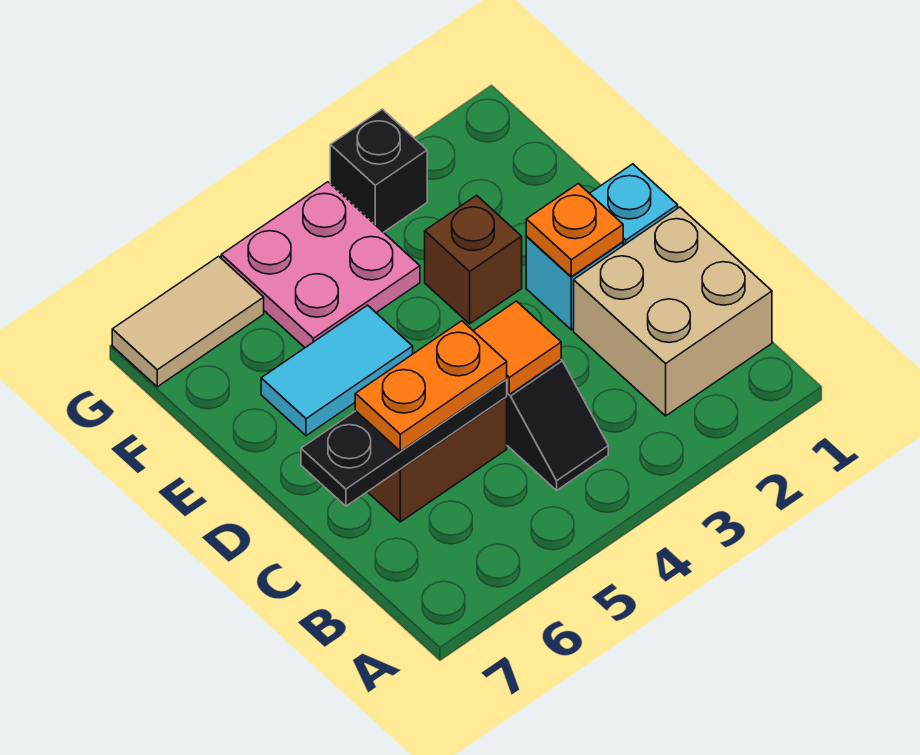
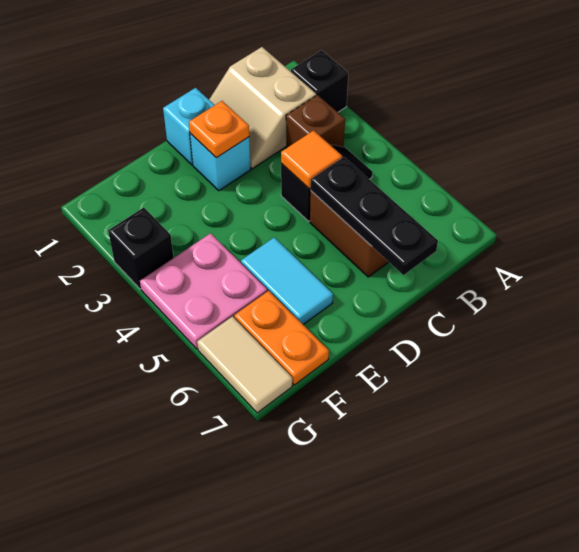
none -> black 1x1 brick [291,50,348,112]
tan 2x2 brick [574,207,772,416] -> tan 2x2 slope [209,47,316,169]
orange 1x2 plate [355,321,507,451] -> orange 1x2 plate moved to [234,291,329,385]
brown 1x1 brick [425,195,522,324] -> brown 1x1 brick moved to [286,95,345,148]

